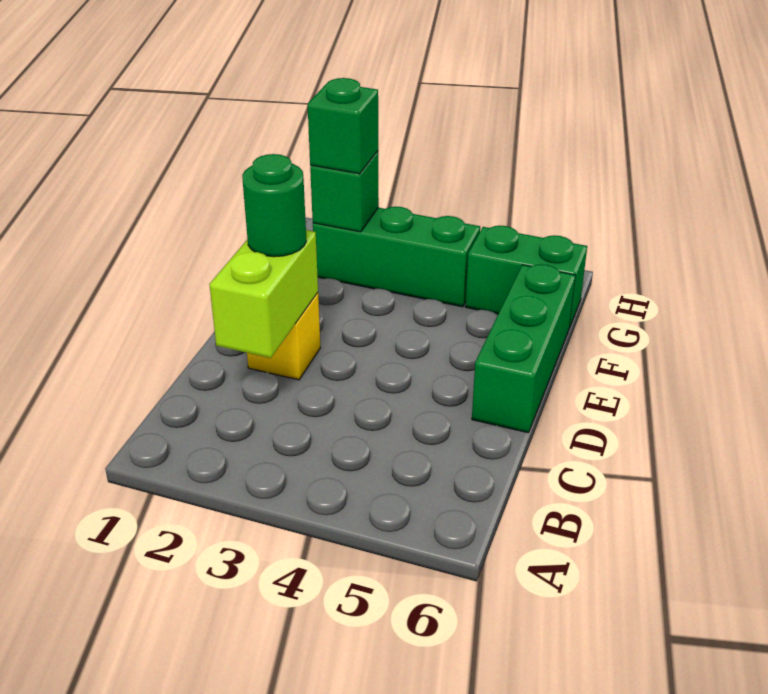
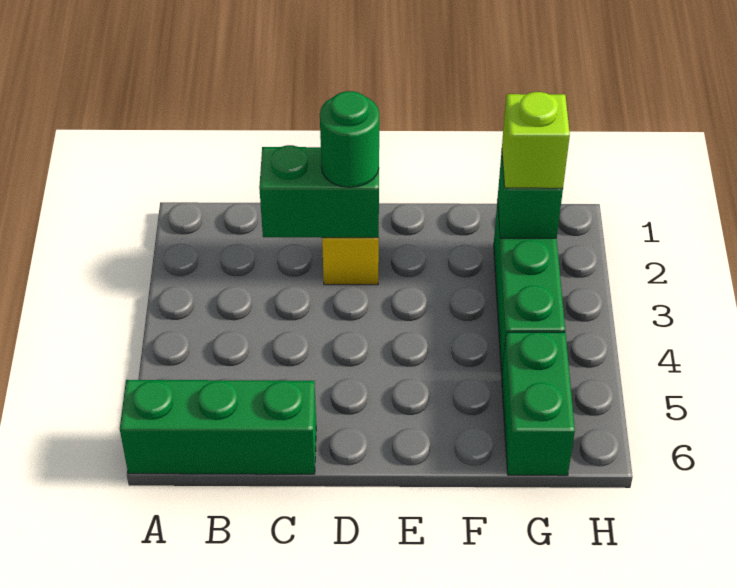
lime 1x2 brick [209,230,318,358] -> green 1x2 brick [259,145,379,238]
green 1x3 brick [472,264,575,433] -> green 1x3 brick moved to [120,380,316,474]
green 1x1 brick [308,78,378,174] -> lime 1x1 brick [502,92,570,188]

